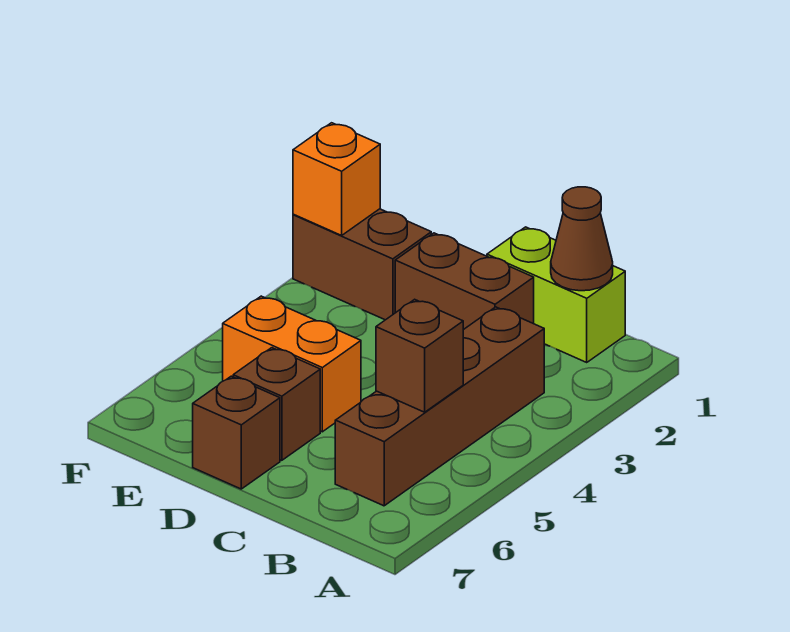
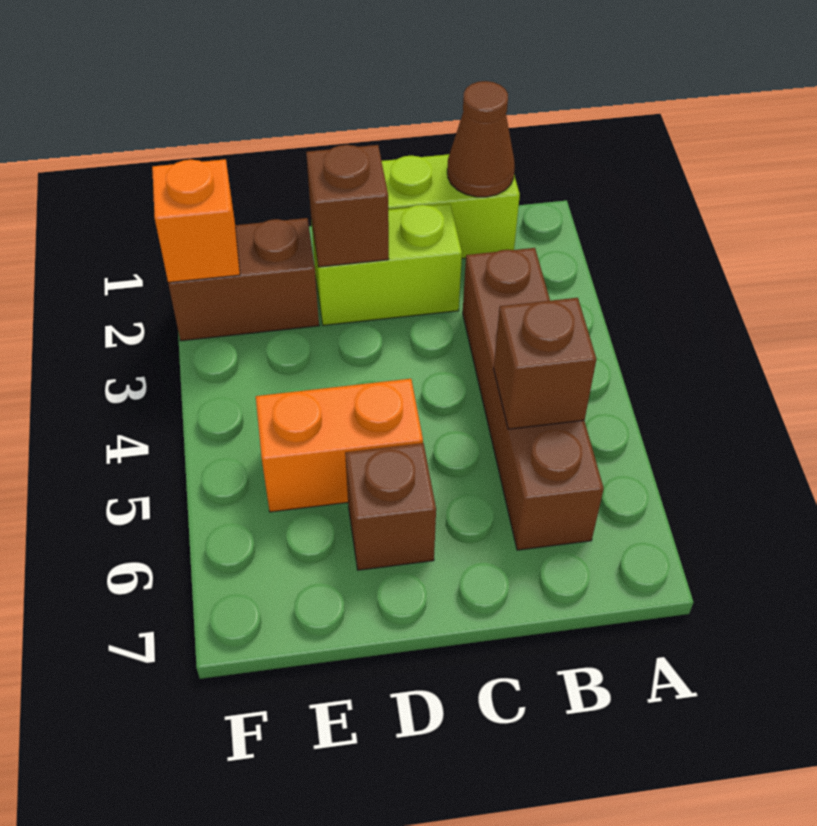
brown 1x2 brick [395,233,534,330] -> lime 1x2 brick [311,204,462,325]
brown 1x1 brick [193,376,280,489] -> brown 1x1 brick moved to [306,145,389,267]

